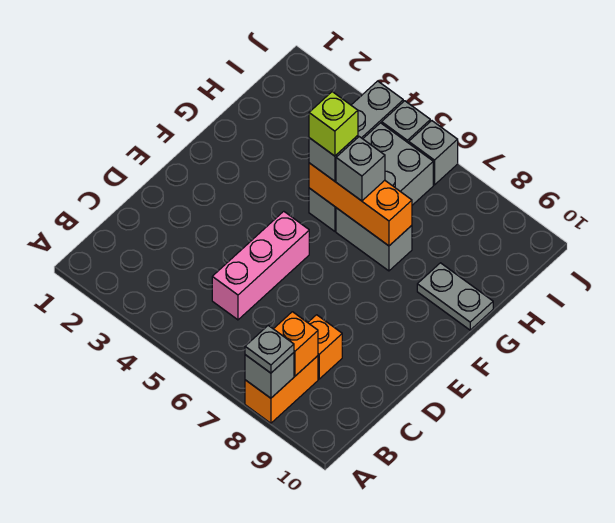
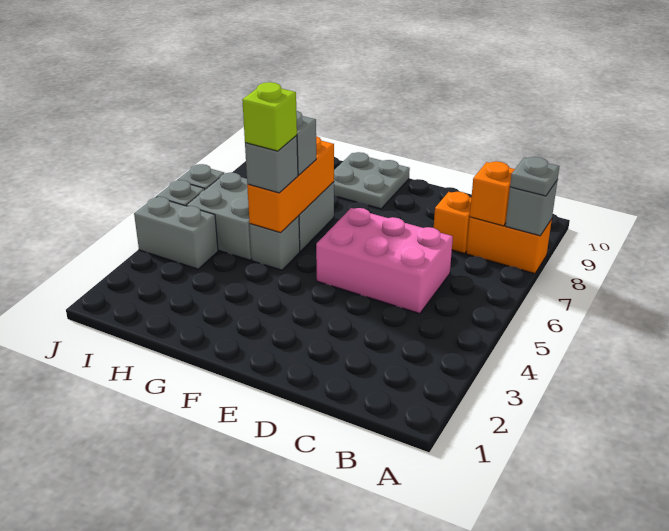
pink 1x3 brick [212,211,309,320] -> pink 2x3 brick [316,208,453,314]
grey 1x2 plate [417,263,493,330] -> grey 2x2 plate [334,152,410,209]

